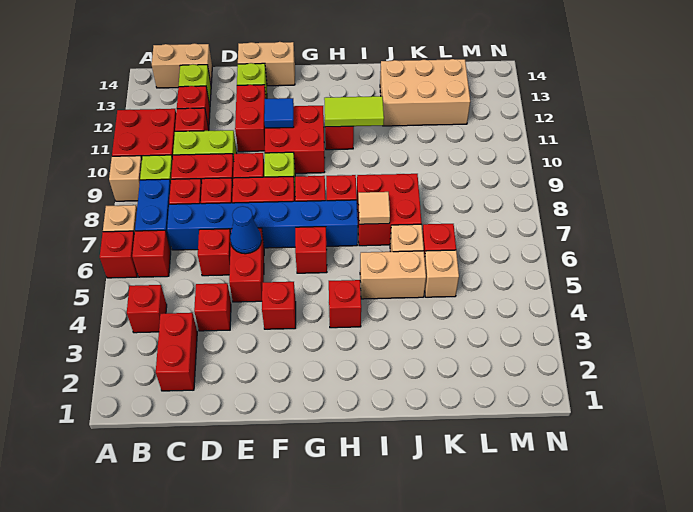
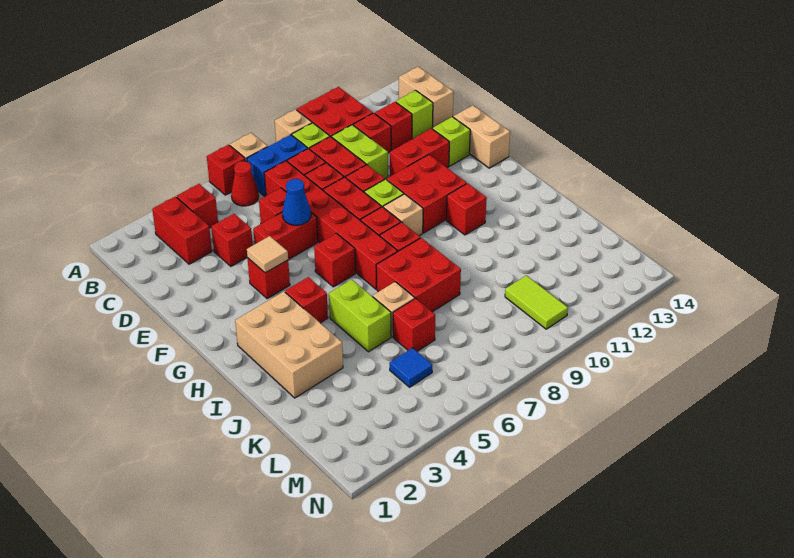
red 1x1 brick [132,230,171,277] -> red 1x1 cone [231,161,259,206]
red 1x2 brick [156,313,197,391] -> red 1x2 brick turned to [152,197,212,264]
blue 1x6 brick [167,200,358,250] -> red 1x6 brick [264,161,398,289]
blue 1x1 tile [264,98,294,128] -> blue 1x1 tile moved to [390,348,432,387]
lime 1x2 tile [324,96,384,127] -> lime 1x2 tile moved to [505,275,568,329]
tan 1x2 brick [360,251,426,299] -> lime 1x2 brick [329,279,391,352]
tan 1x1 tile [358,192,390,224] -> tan 1x1 tile moved to [247,236,288,273]
tan 2x3 brick [380,59,470,126] -> tan 2x3 brick moved to [235,291,343,398]
tan 1x1 brick [425,250,459,297] -> tan 1x1 brick moved to [383,194,423,236]

